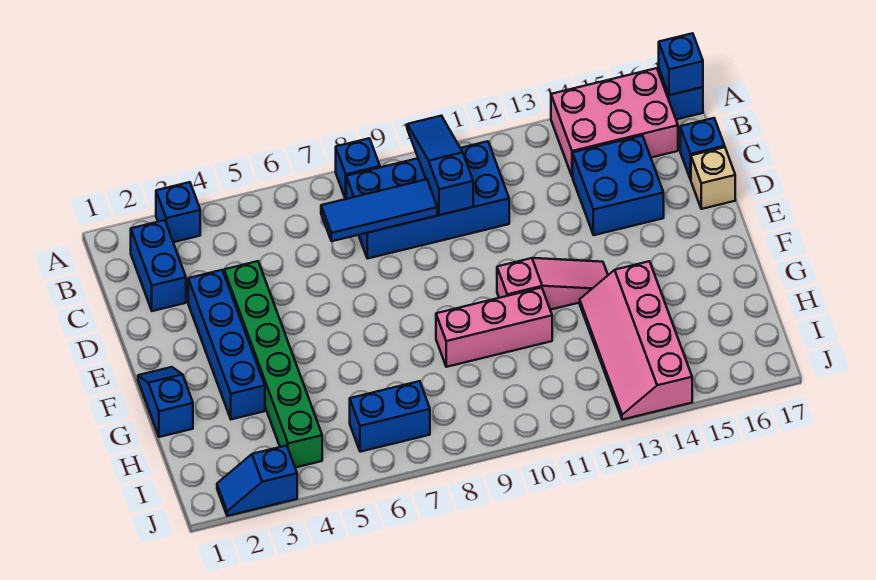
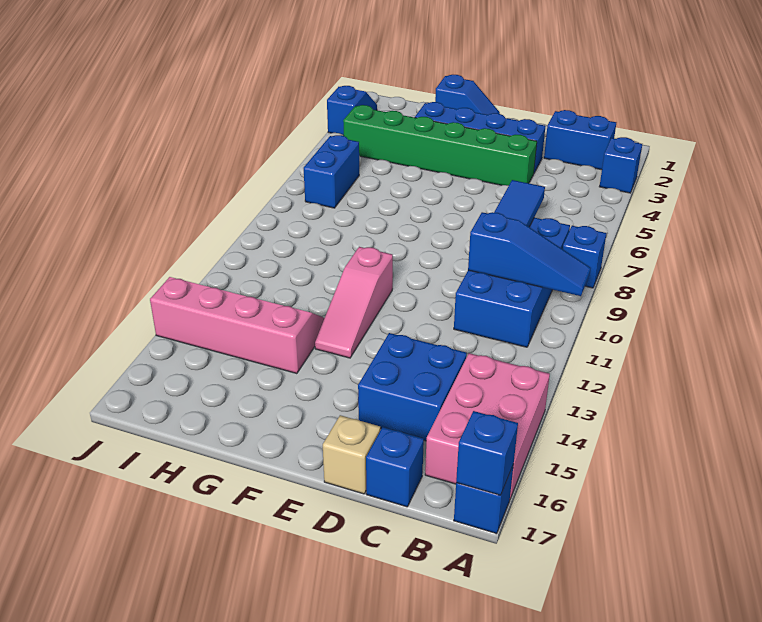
pink 1x3 brick [436,288,552,367] -> none

